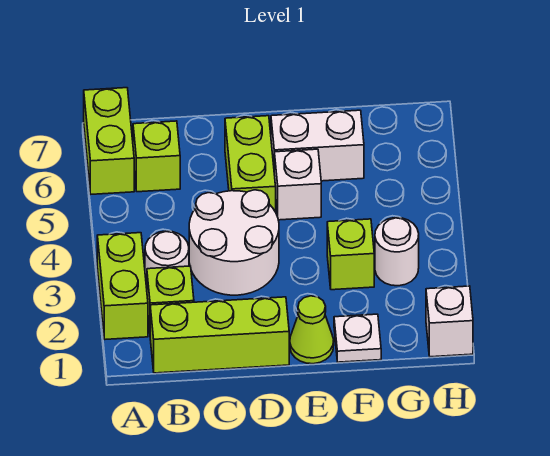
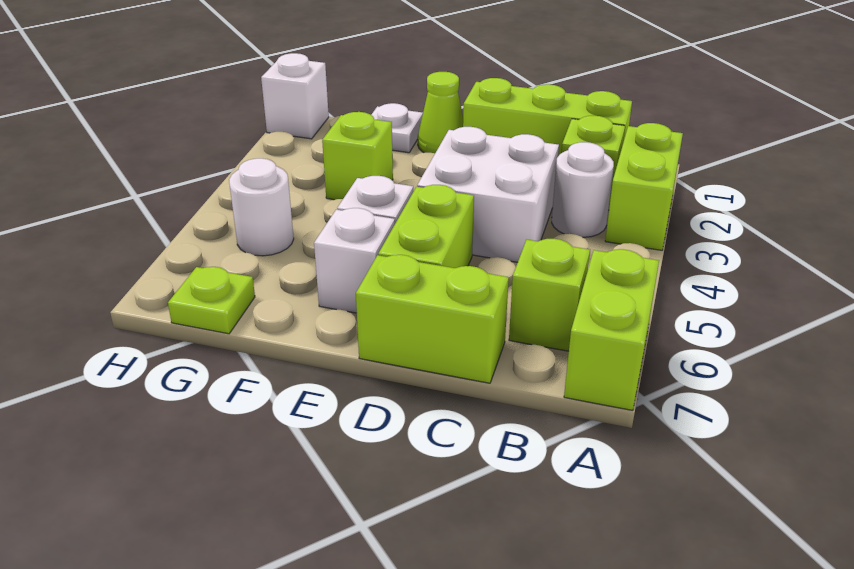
white 2x2 round brick [189,190,279,295] -> white 2x2 brick [417,127,559,262]
none -> lime 1x2 brick [356,255,509,383]
white 1x2 brick [271,110,364,181] -> white 1x1 brick [314,208,395,313]
white 1x1 round brick [375,218,419,286] -> white 1x1 round brick moved to [229,158,294,256]
none -> lime 1x1 plate [168,267,255,334]

